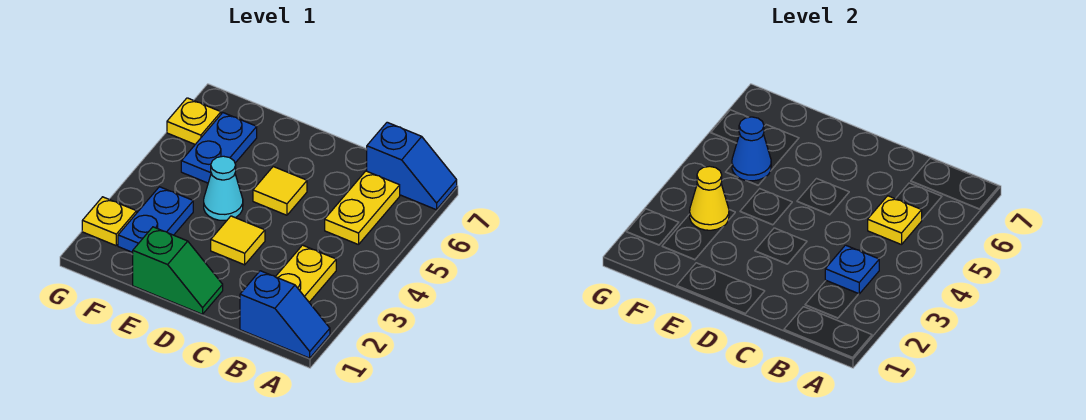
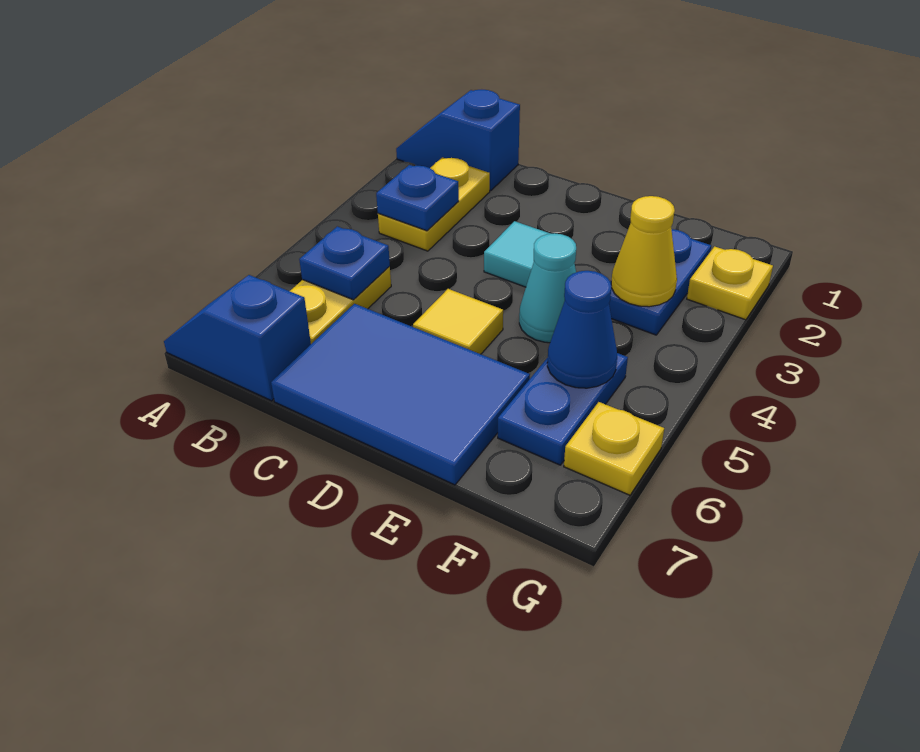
yellow 1x1 plate [868,196,922,245] -> blue 1x1 plate [299,226,390,300]
none -> blue 2x3 tile [271,304,530,485]
green 1x2 slope [133,227,223,314] -> none
yellow 1x1 tile [211,216,265,265] -> cyan 1x1 tile [484,221,551,287]

